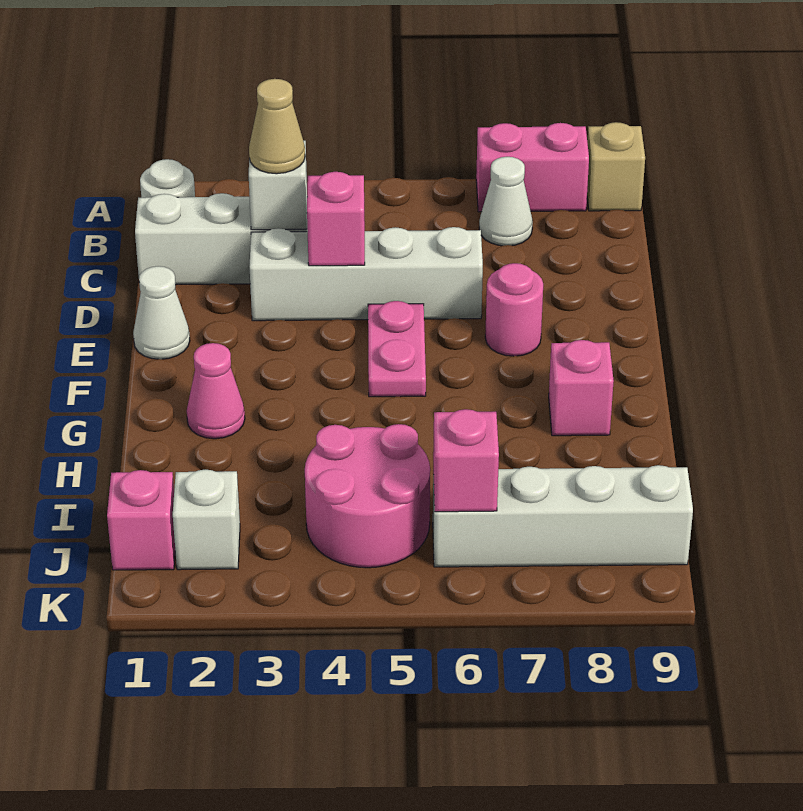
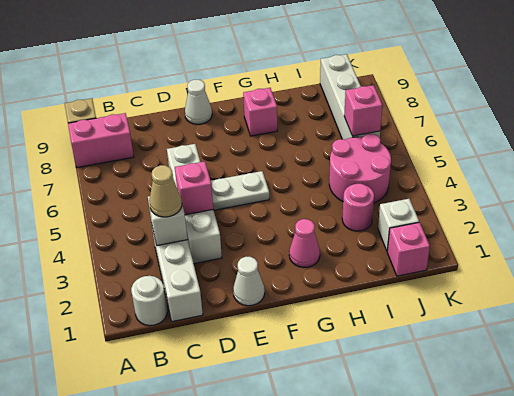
pink 1x2 brick [476,123,589,212] -> pink 1x2 brick turned to [68,113,134,168]
white 1x1 cone [479,157,533,246] -> white 1x1 cone moved to [185,79,212,124]
pink 1x2 plate [368,301,426,397] -> white 1x2 plate [211,171,269,210]
pink 1x1 round brick [485,263,543,356] -> pink 1x1 round brick moved to [342,184,374,231]

